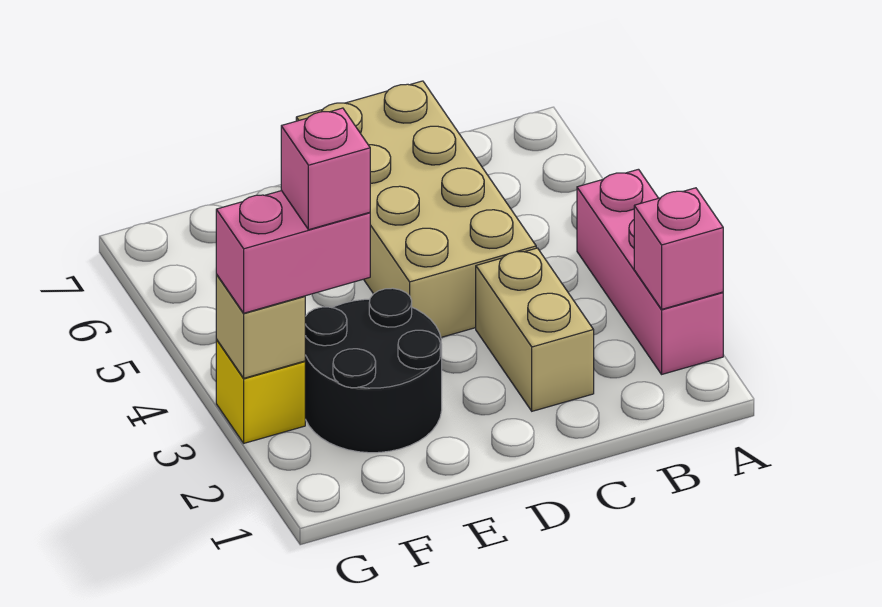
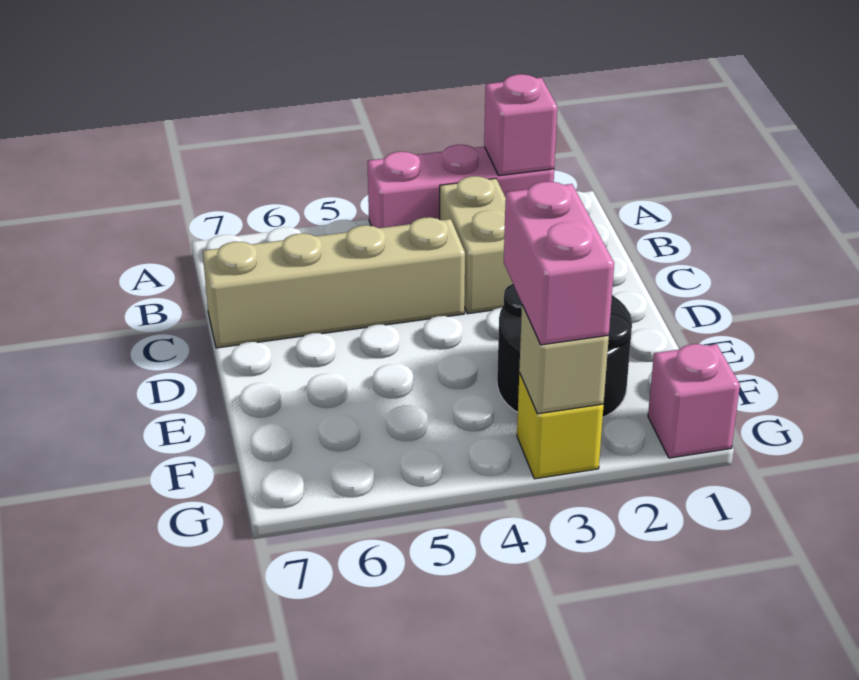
tan 1x2 brick [476,248,594,411] -> tan 1x2 brick turned to [440,176,513,314]
tan 2x4 brick [296,81,536,337] -> tan 1x4 brick [203,217,465,348]
pink 1x1 brick [281,108,370,230] -> pink 1x1 brick moved to [648,344,740,458]

